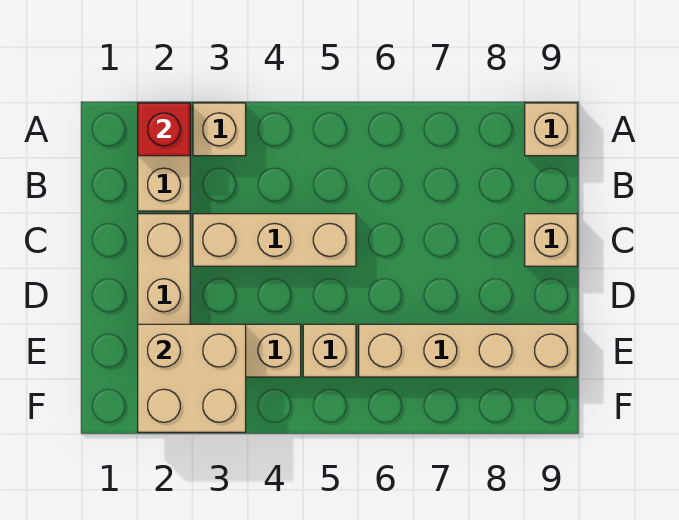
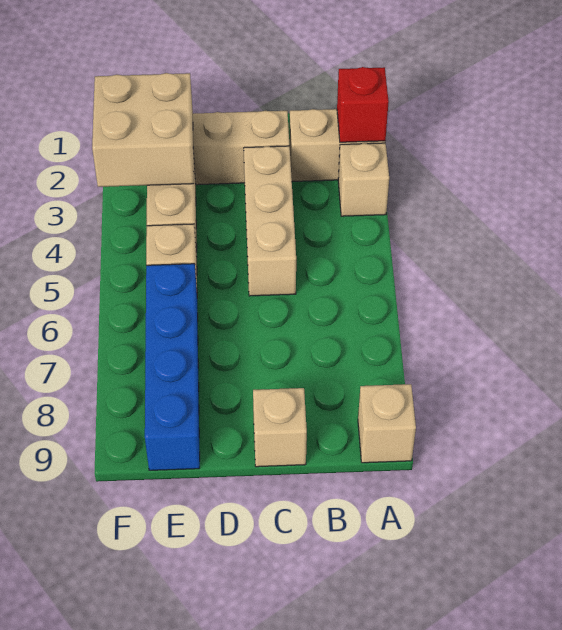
tan 1x4 brick [359,324,577,377] -> blue 1x4 brick [145,264,200,470]

